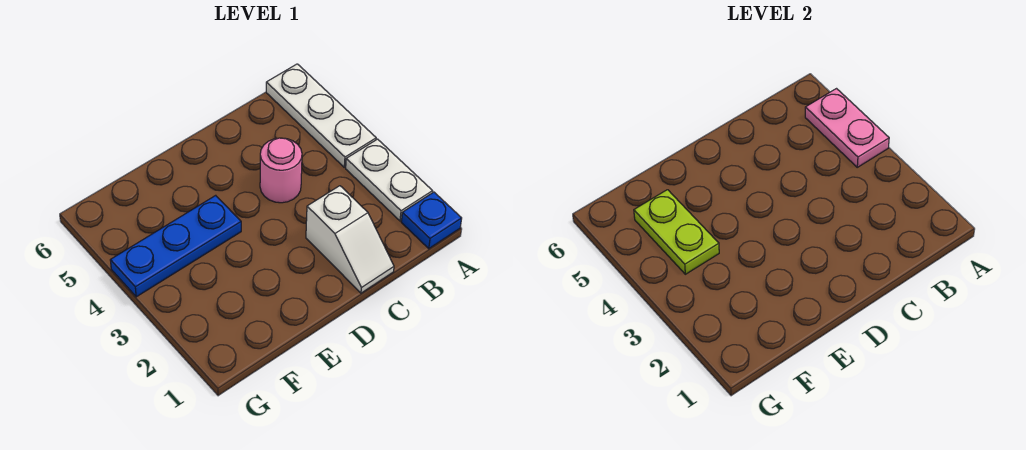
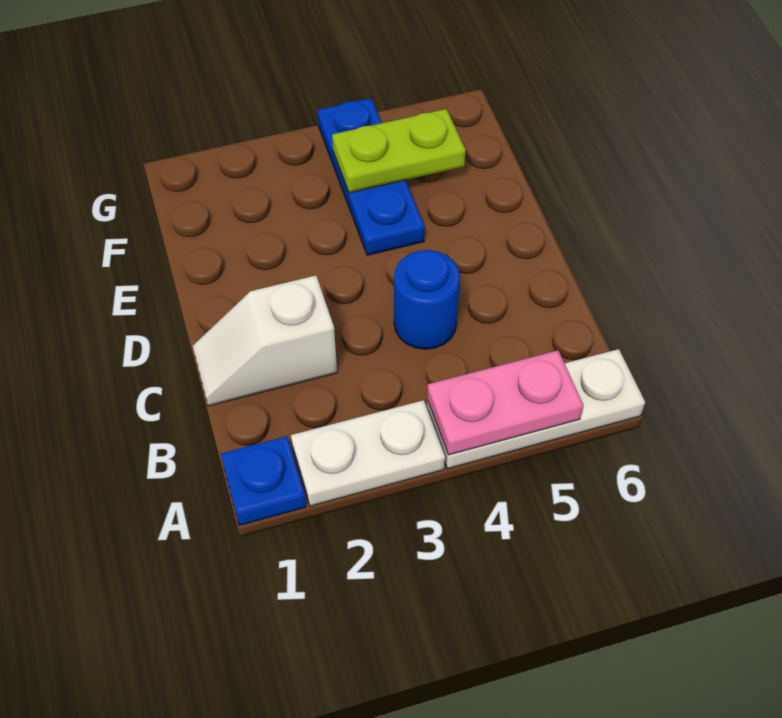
pink 1x1 round brick [260,138,302,203] -> blue 1x1 round brick [394,250,460,349]

